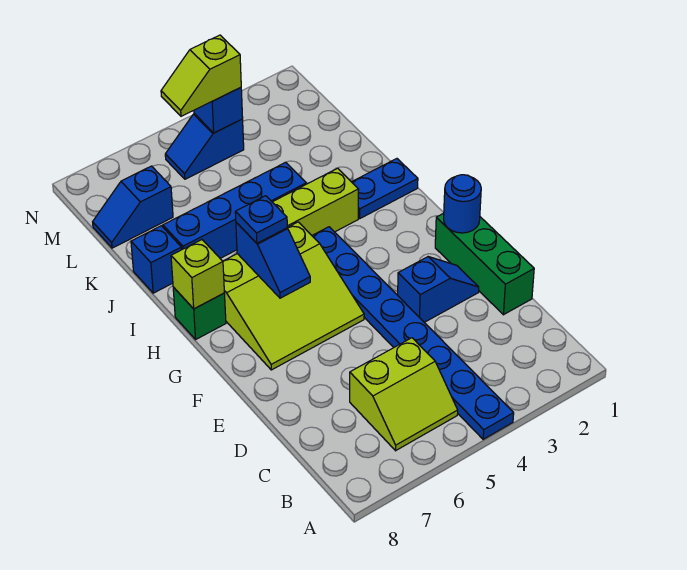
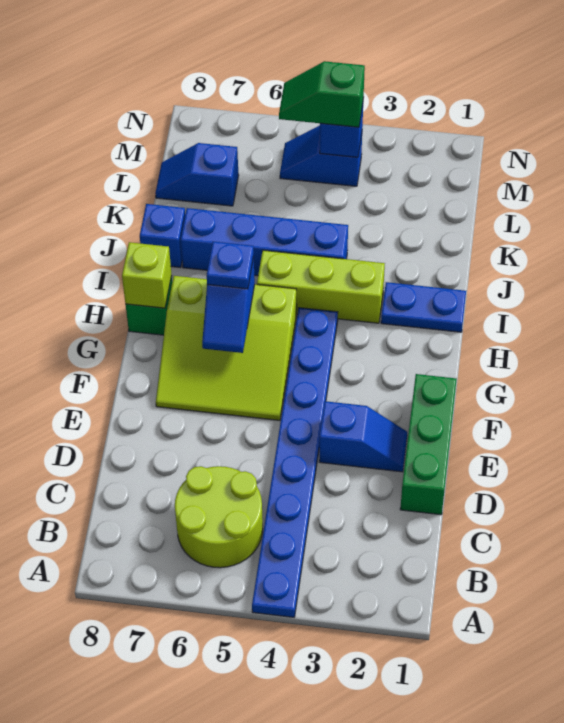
lime 2x2 slope [350,338,458,451] -> lime 2x2 round brick [175,466,263,568]
blue 1x1 round brick [444,175,481,233] -> none
lime 1x2 slope [161,35,241,116] -> green 1x2 slope [279,61,365,127]

